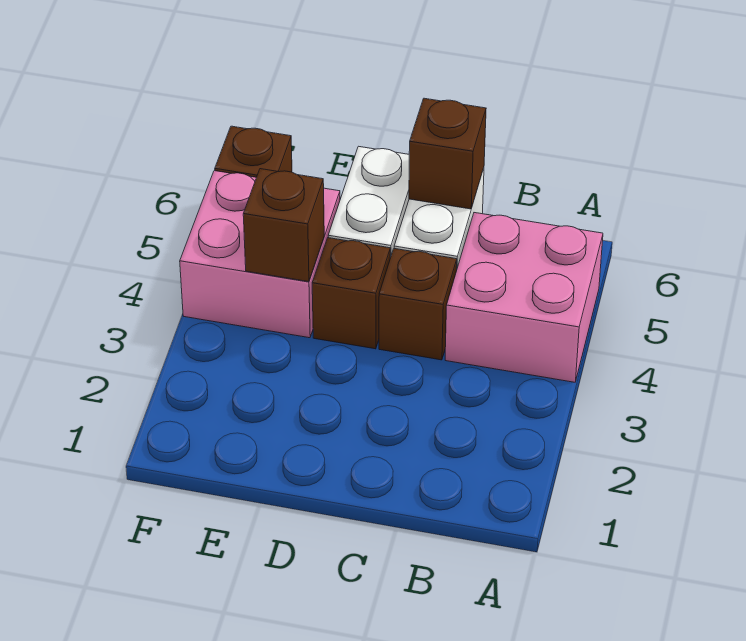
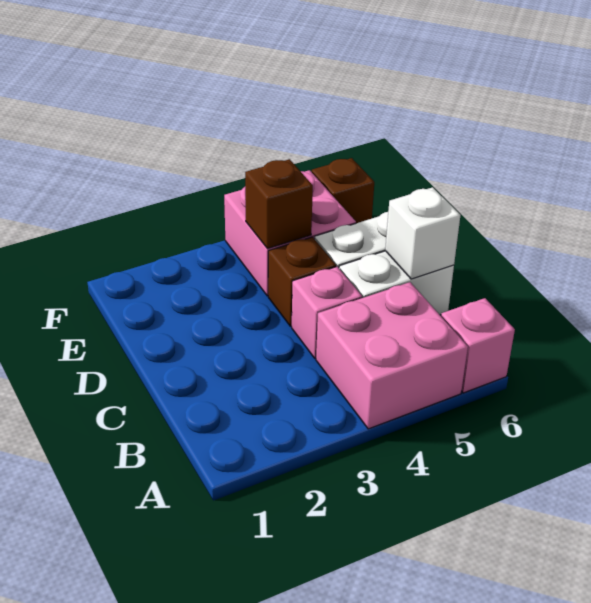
none -> pink 1x1 brick [441,298,515,393]
brown 1x1 brick [379,249,457,360] -> pink 1x1 brick [292,267,362,359]
brown 1x1 brick [409,98,486,209] -> white 1x1 brick [385,187,461,279]

